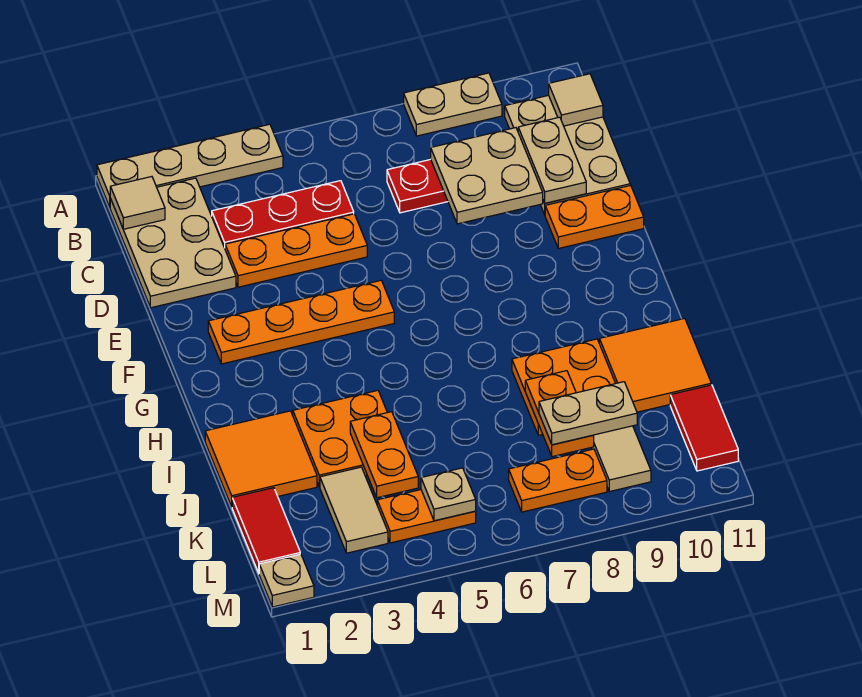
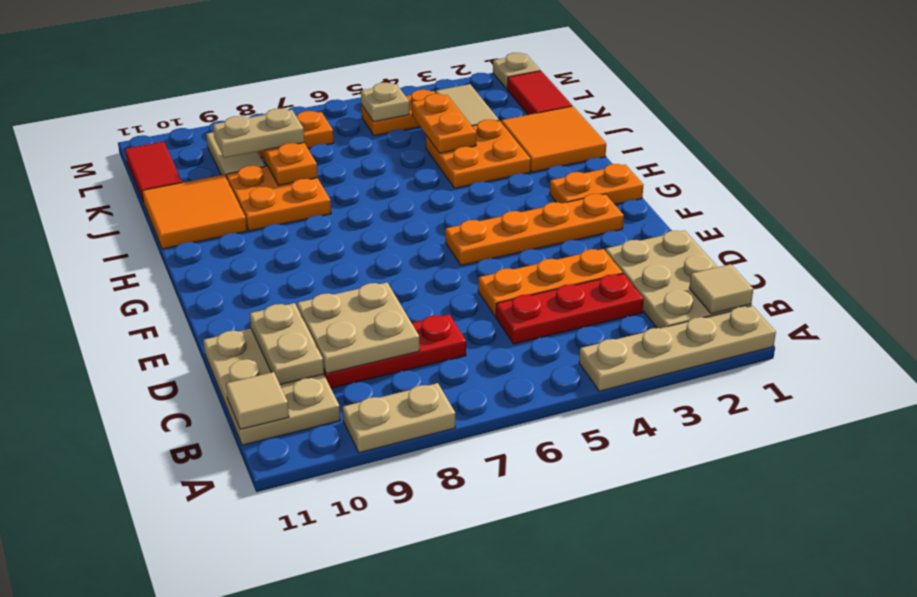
orange 1x2 plate [545,185,644,249] -> orange 1x2 plate moved to [550,164,643,204]

